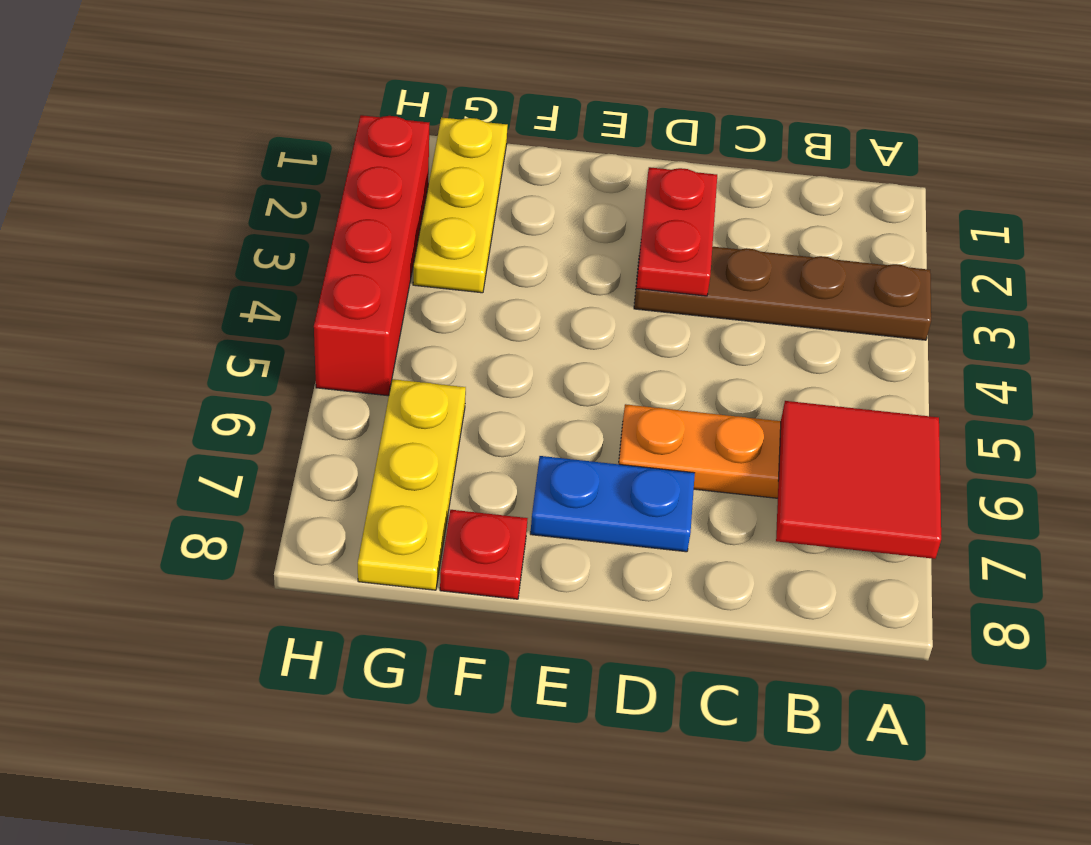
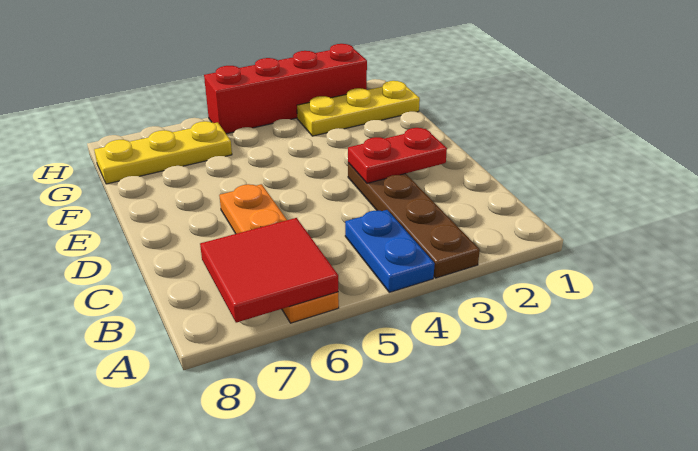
blue 1x2 plate [530,456,695,552] -> blue 1x2 plate moved to [345,210,435,292]
red 1x1 plate [440,510,528,599] -> none

